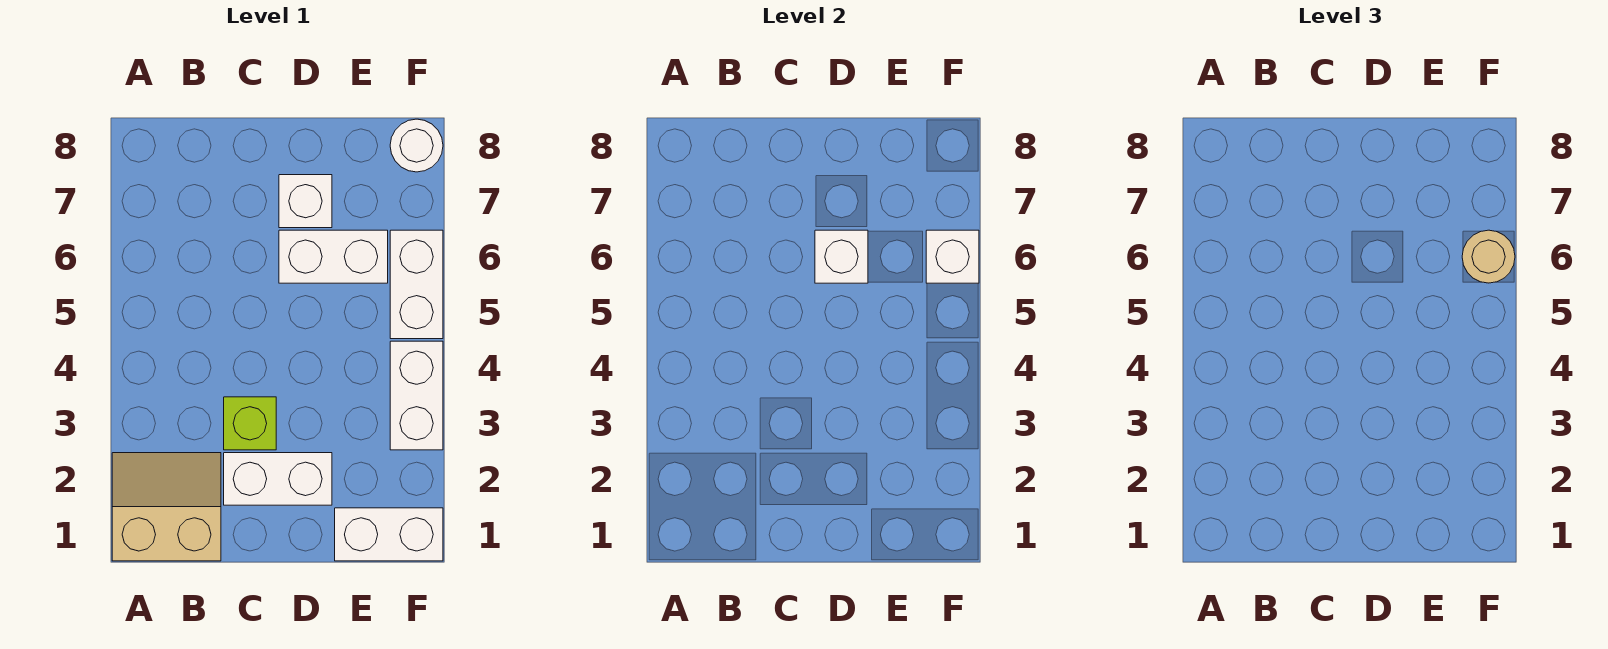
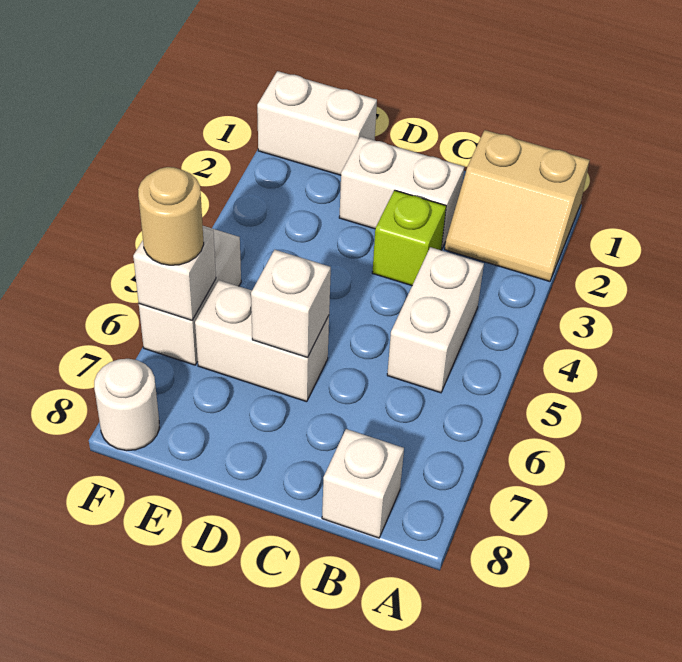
white 1x1 brick [279,175,332,228] -> white 1x1 brick moved to [322,429,404,538]
white 1x2 brick [390,341,443,450] -> white 1x2 brick moved to [387,247,484,393]

